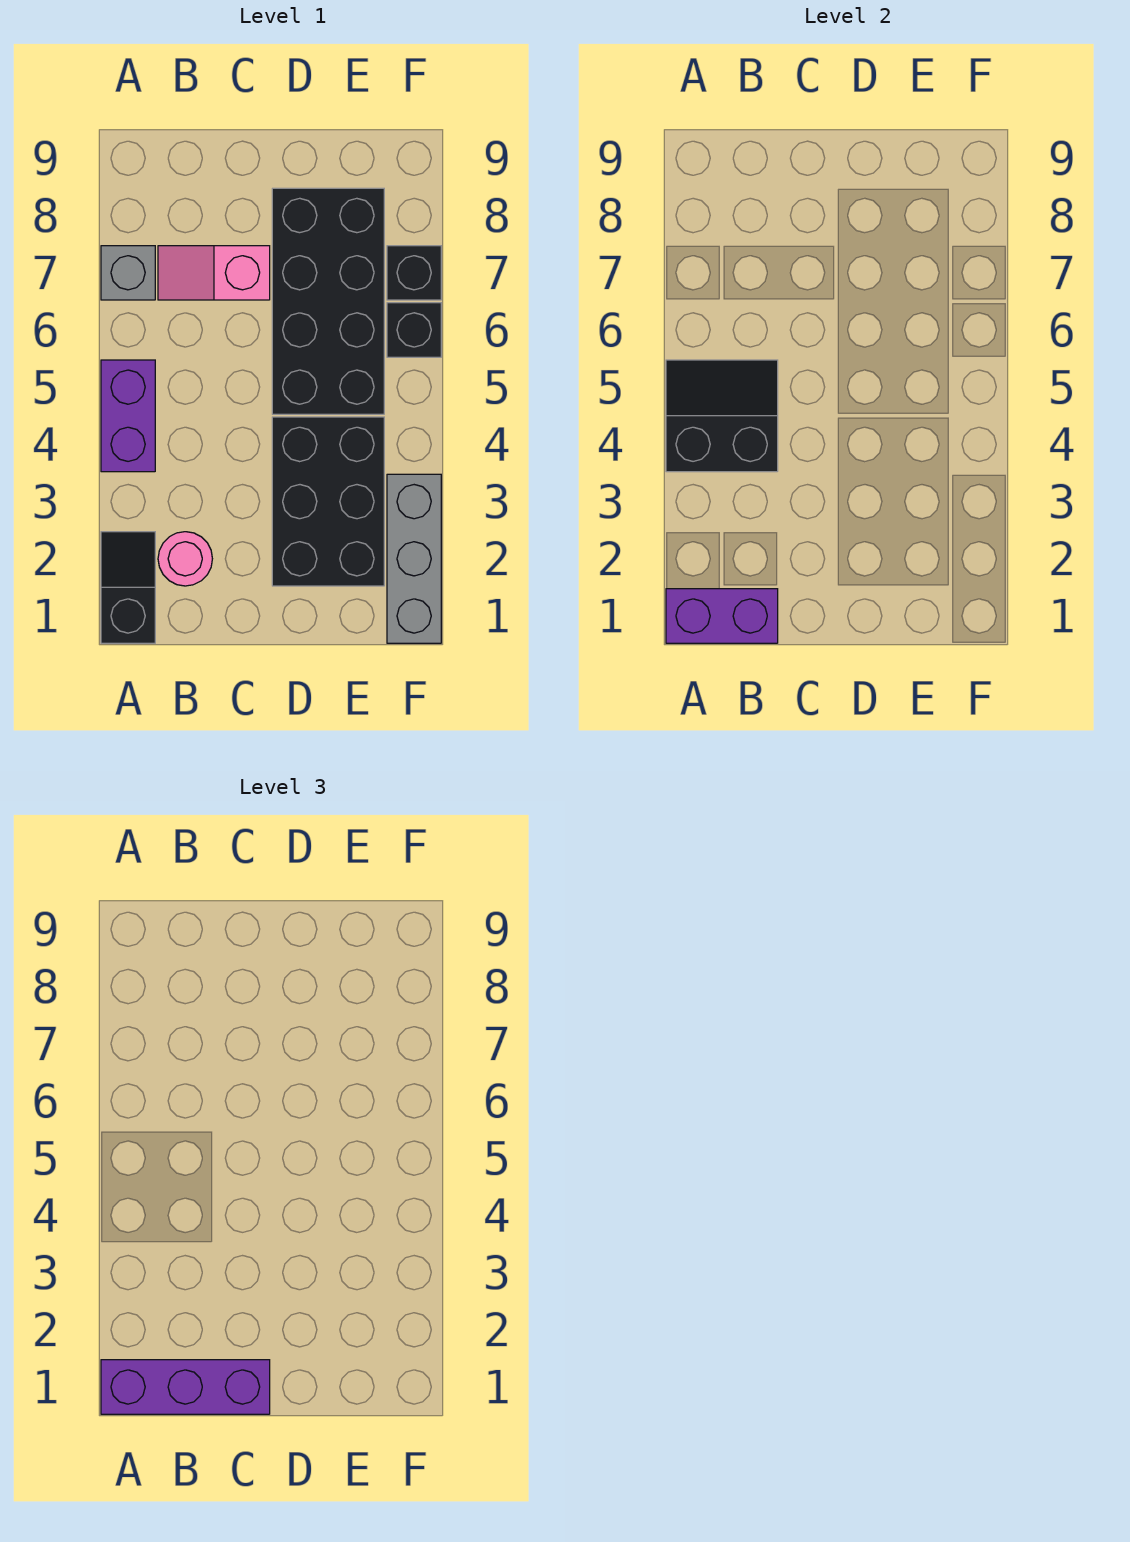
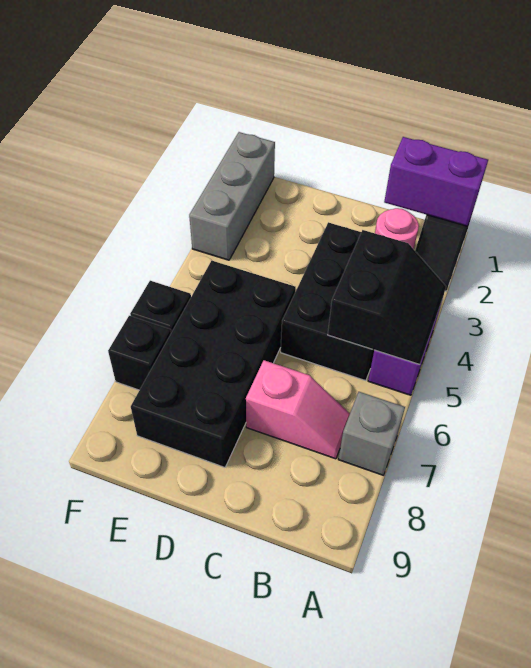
purple 1x3 brick [101,1360,270,1414] -> none
black 2x2 slope [666,360,778,472] -> black 2x2 slope turned to [328,230,446,365]
black 2x3 brick [272,417,384,586] -> black 2x3 brick moved to [281,222,374,381]

